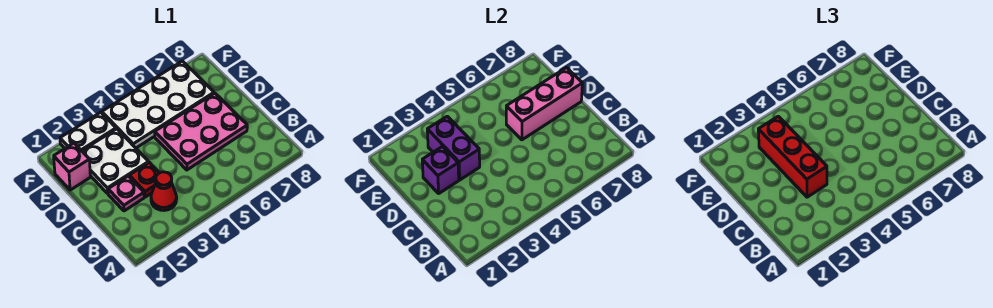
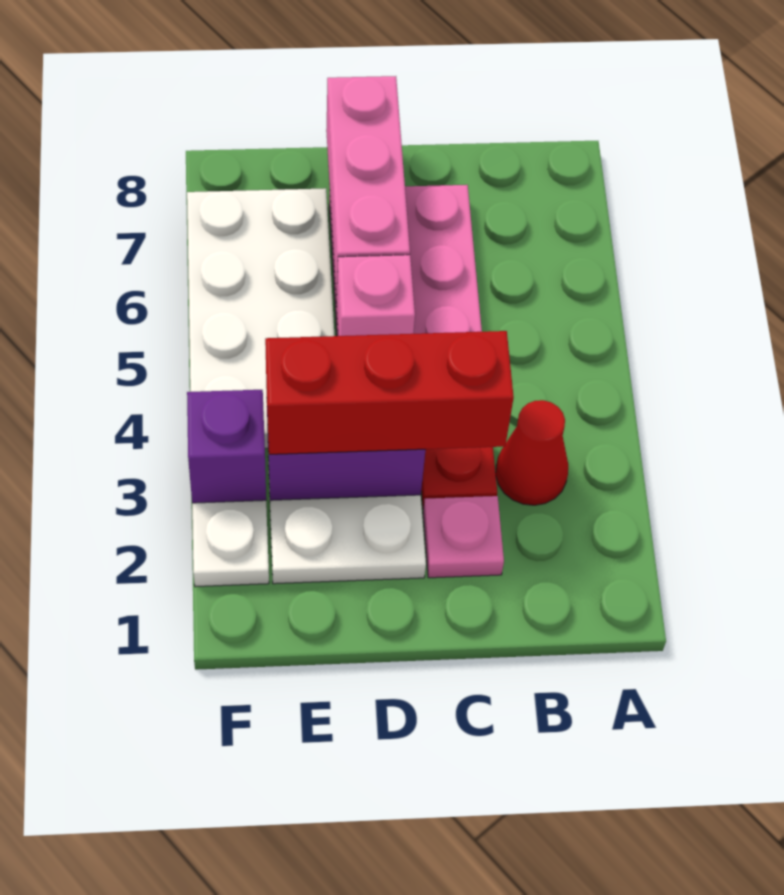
purple 1x1 brick [422,147,459,193] -> purple 1x1 brick moved to [187,390,266,503]
pink 1x1 brick [54,143,90,190] -> pink 1x1 brick moved to [336,255,415,336]

